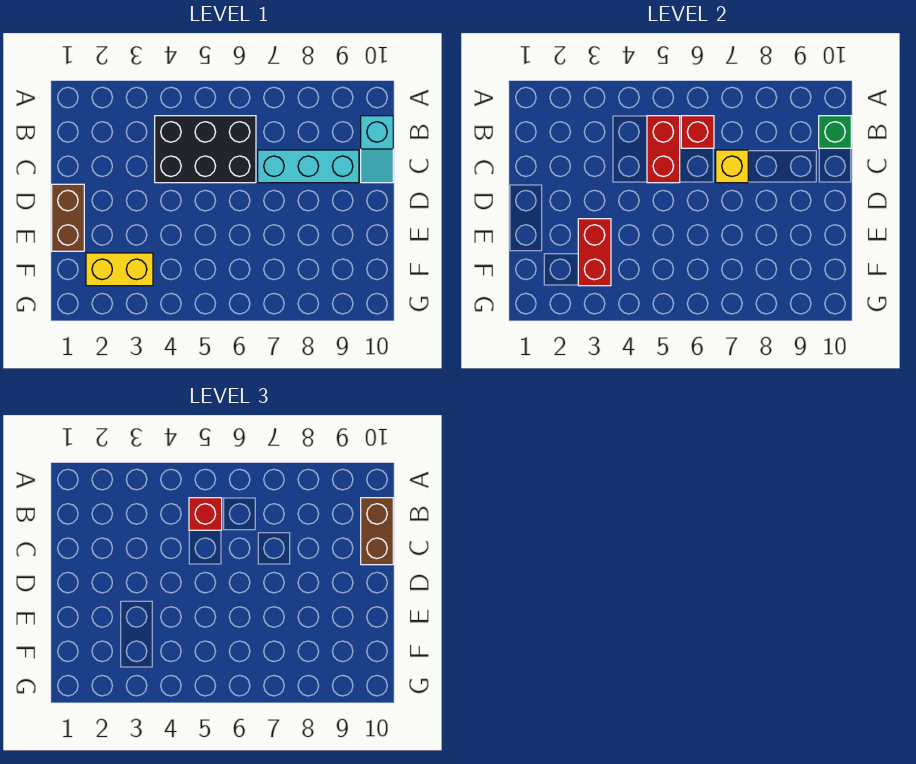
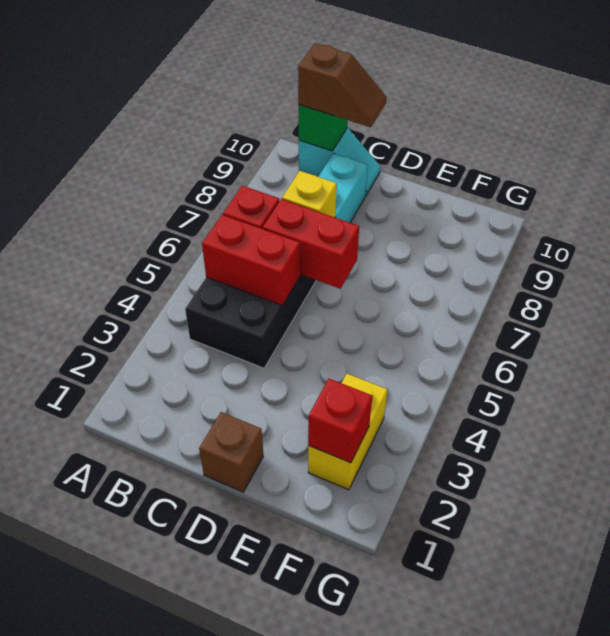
red 1x1 brick [189,498,222,530] -> red 1x1 brick moved to [308,379,372,463]
brown 1x2 brick [361,498,393,565] -> brown 1x2 slope [298,43,386,127]
brown 1x2 brick [52,184,84,251] -> brown 1x1 brick [199,412,263,492]
red 1x2 brick [578,219,611,286] -> red 1x2 brick moved to [263,199,359,289]

